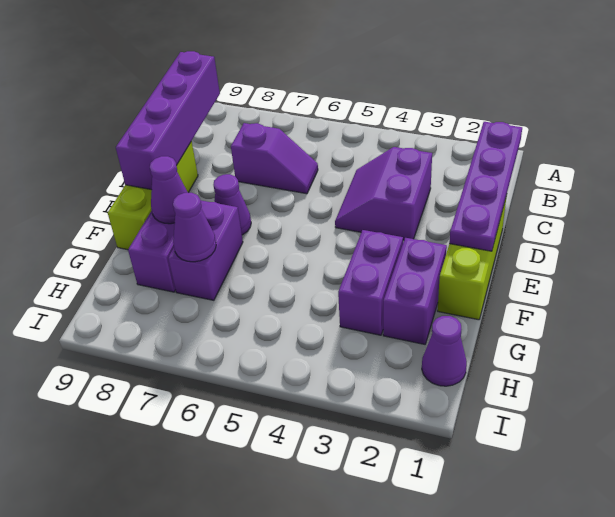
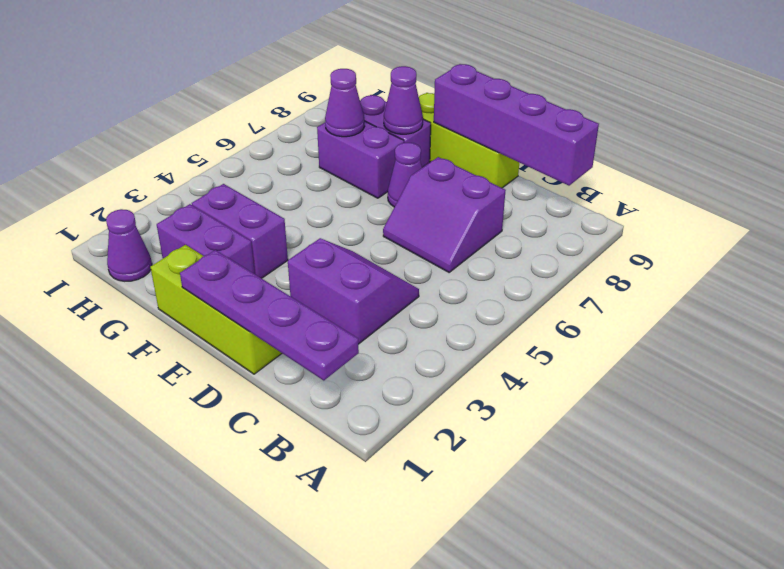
purple 1x2 slope [231,123,318,194] -> purple 2x2 slope [383,157,506,272]

